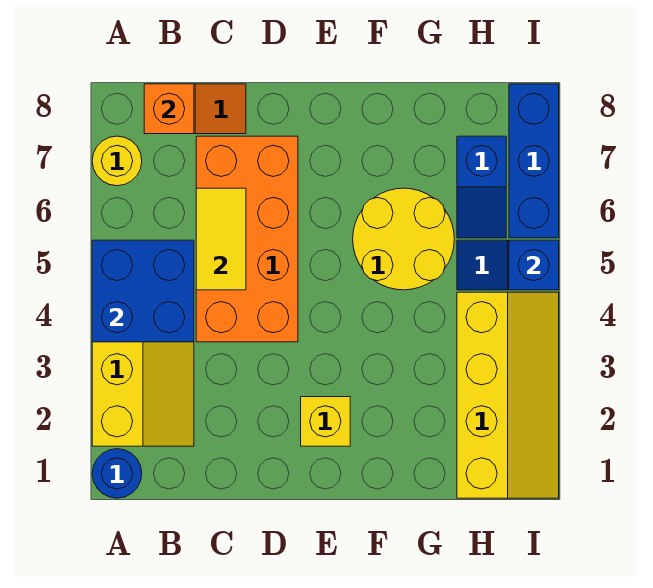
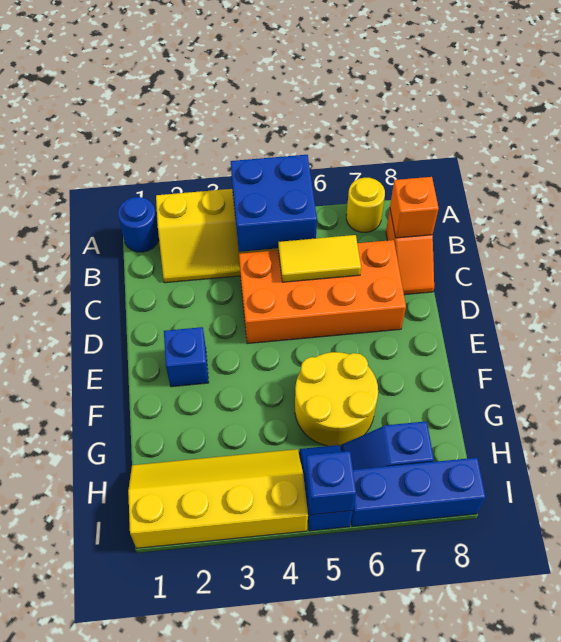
yellow 1x1 brick [301,397,350,446] -> blue 1x1 brick [164,327,209,387]
yellow 2x4 slope [457,292,559,498] -> yellow 2x4 slope turned to [128,449,308,548]

